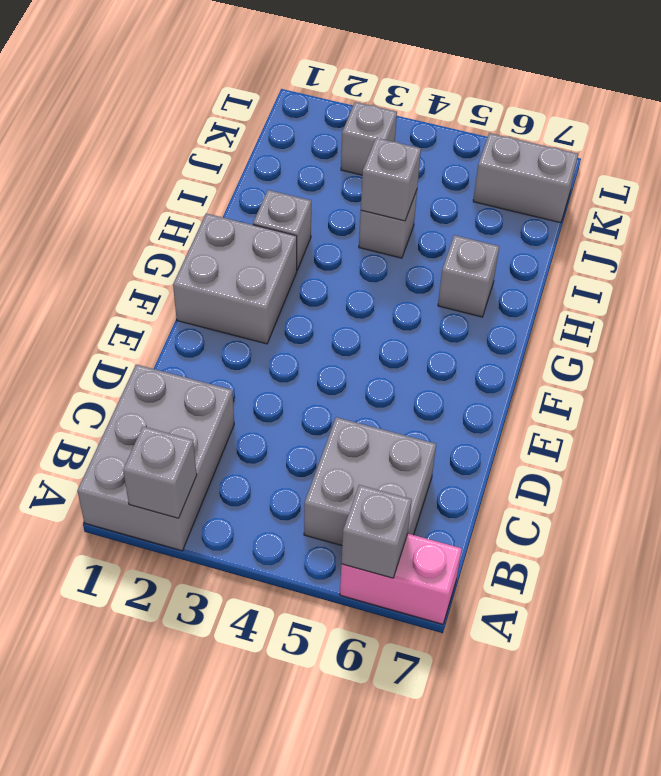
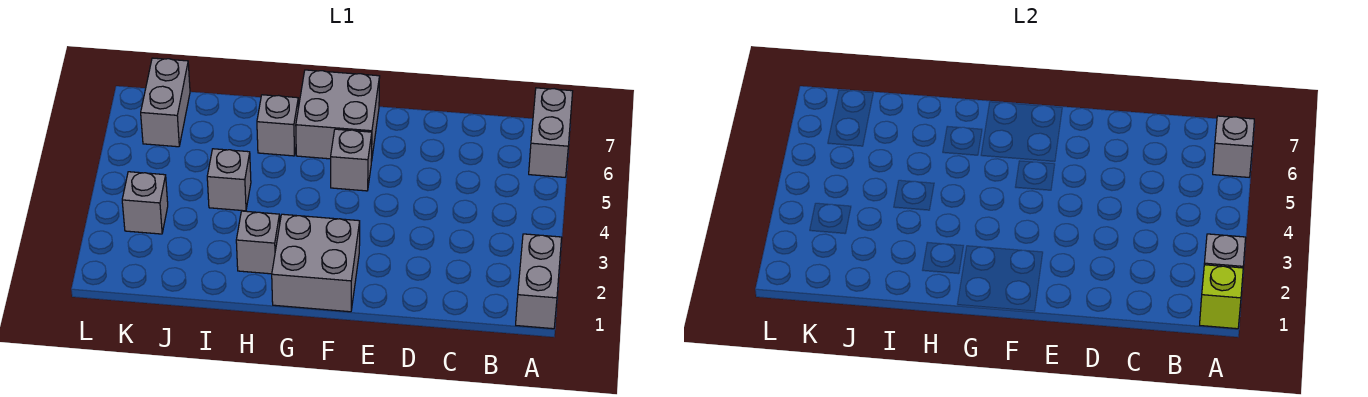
grey 2x3 brick [77,364,234,551] -> grey 1x2 brick [516,234,562,329]
none -> lime 1x1 brick [1200,265,1243,329]
pink 1x2 brick [340,534,462,624] -> grey 1x2 brick [529,88,573,177]
grey 2x2 brick [304,417,436,546] -> grey 2x2 brick moved to [296,70,380,162]
grey 1x1 brick [361,138,421,221] -> grey 1x1 brick moved to [331,129,372,191]

